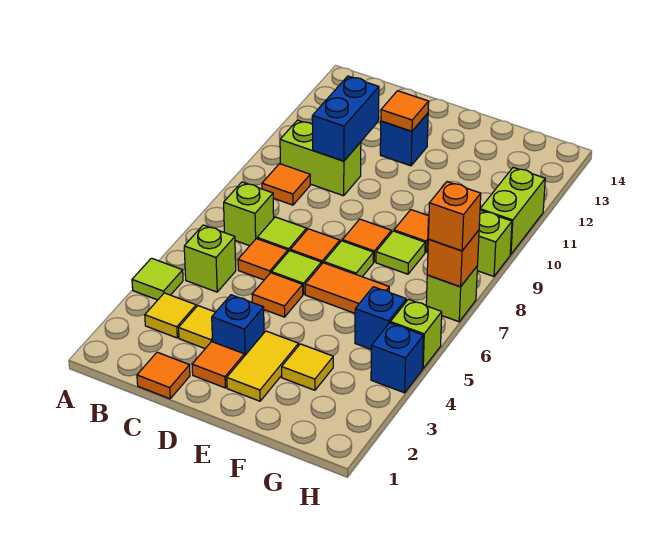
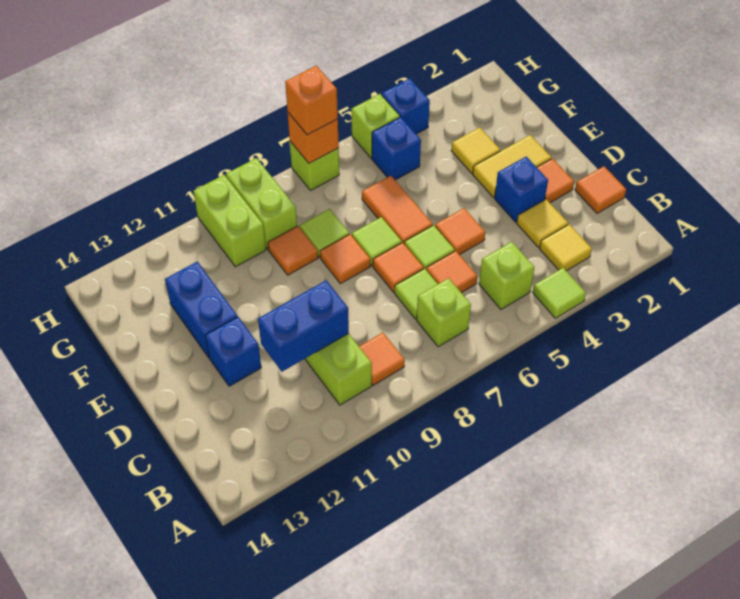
orange 1x1 tile [381,91,429,131] -> none
none -> blue 1x2 brick [165,261,237,357]
lime 1x2 brick [480,167,545,254] -> lime 1x2 brick turned to [193,175,266,267]

